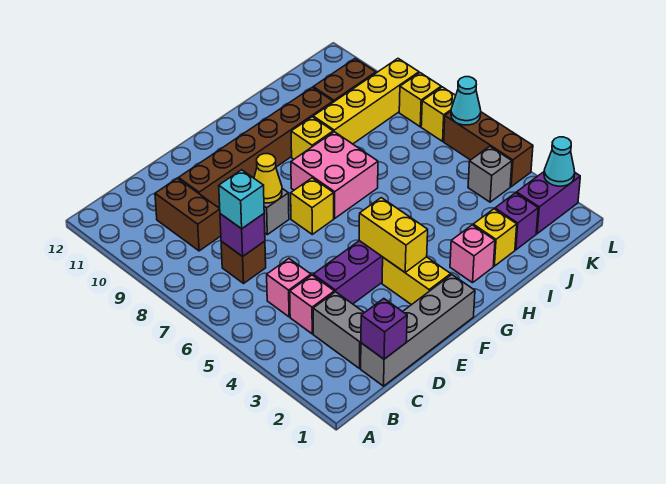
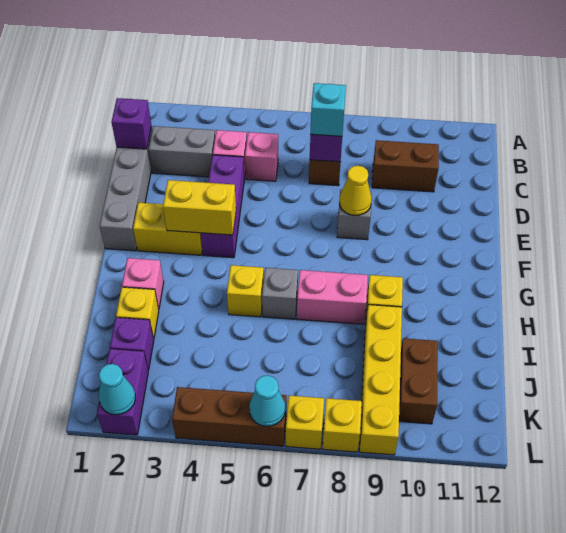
brown 1x6 brick [179,87,333,207] -> none
yellow 1x1 brick [291,178,334,234] -> yellow 1x1 brick moved to [227,265,264,317]
pink 2x2 brick [291,132,378,218] -> pink 1x2 brick [297,270,368,324]
grey 1x1 brick [468,146,512,202] -> grey 1x1 brick moved to [262,268,298,319]

